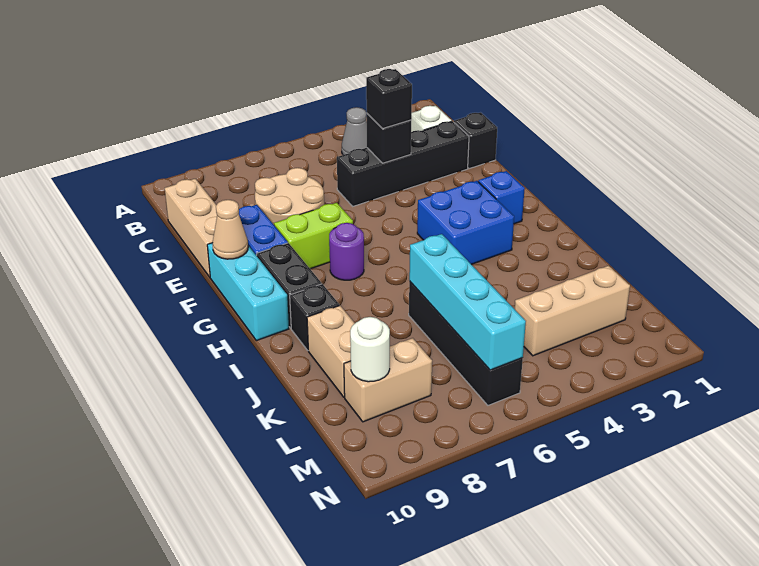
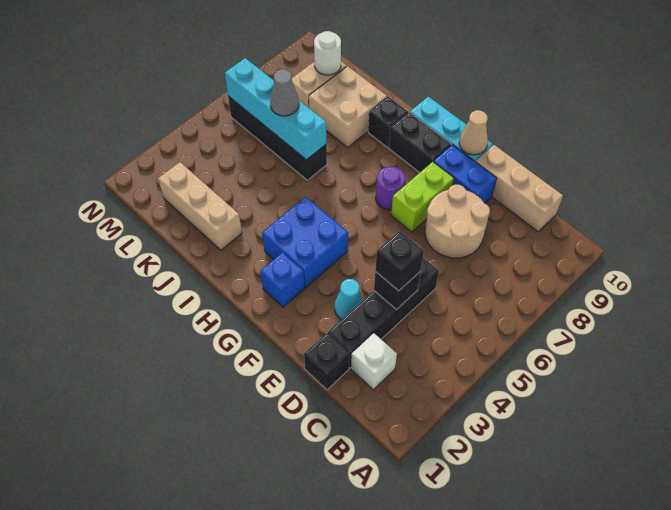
grey 1x1 cone [342,107,367,155] -> grey 1x1 cone moved to [270,69,299,116]
none -> cyan 1x1 cone [335,279,363,319]
tan 1x2 brick [307,305,355,397] -> tan 2x2 brick [309,66,387,147]
tan 1x3 brick [515,266,630,356] -> tan 1x3 brick turned to [158,162,242,250]

